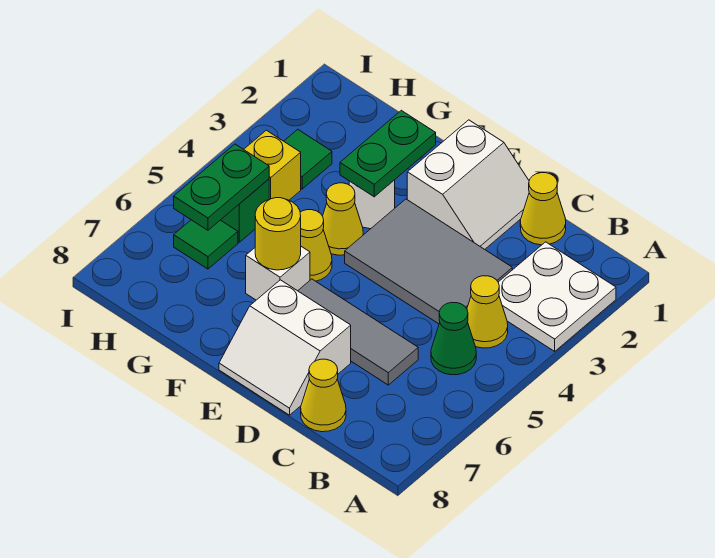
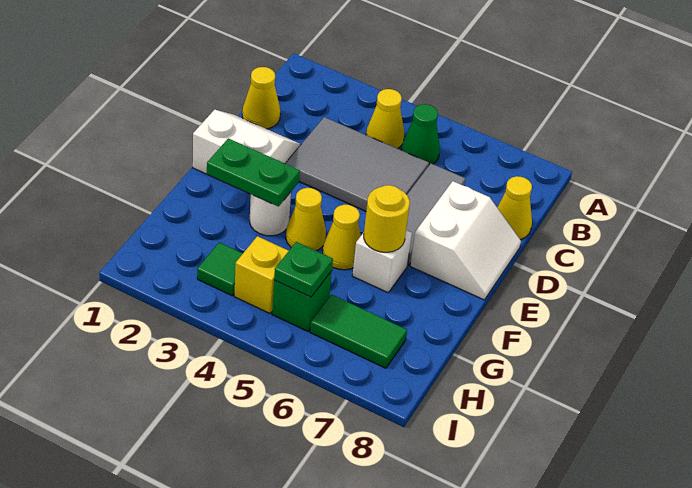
white 2x2 plate [498,242,616,351] -> none
grey 2x3 tile [345,199,512,324] -> grey 2x3 tile turned to [285,117,429,211]
green 1x2 plate [174,144,269,230] -> green 1x1 plate [274,242,333,297]
green 1x1 tile [174,220,238,269] -> green 1x2 tile [310,295,407,368]

